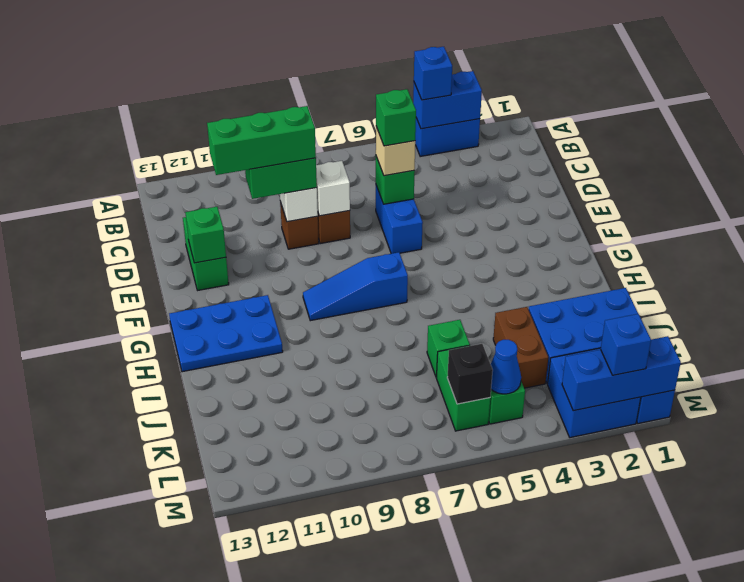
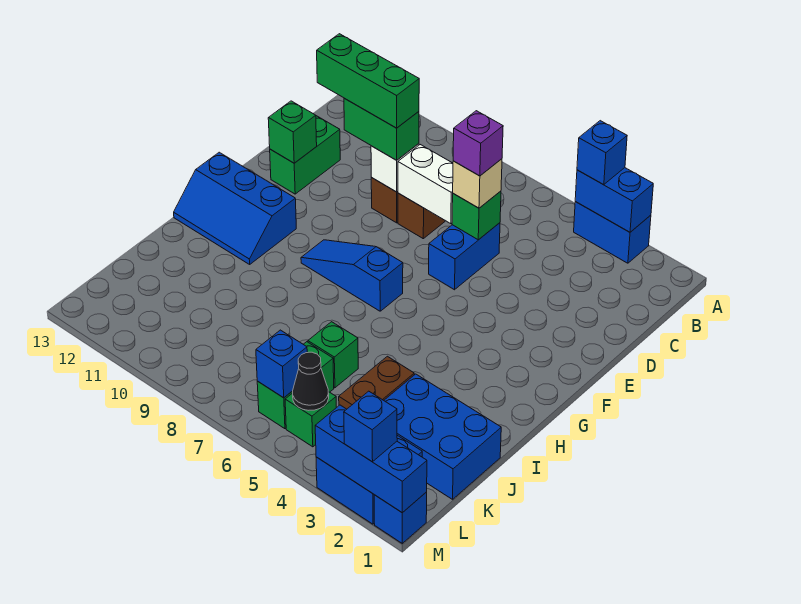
green 1x1 brick [376,89,416,146] -> purple 1x1 brick [453,111,503,176]
white 1x1 brick [316,161,350,216] -> white 1x2 brick [398,145,453,224]
blue 2x3 plate [169,295,283,372] -> blue 2x3 slope [174,152,296,264]
blue 1x1 cone [491,340,521,394] -> black 1x1 cone [293,352,329,410]
black 1x1 brick [447,344,493,404] -> blue 1x1 brick [256,330,307,398]

